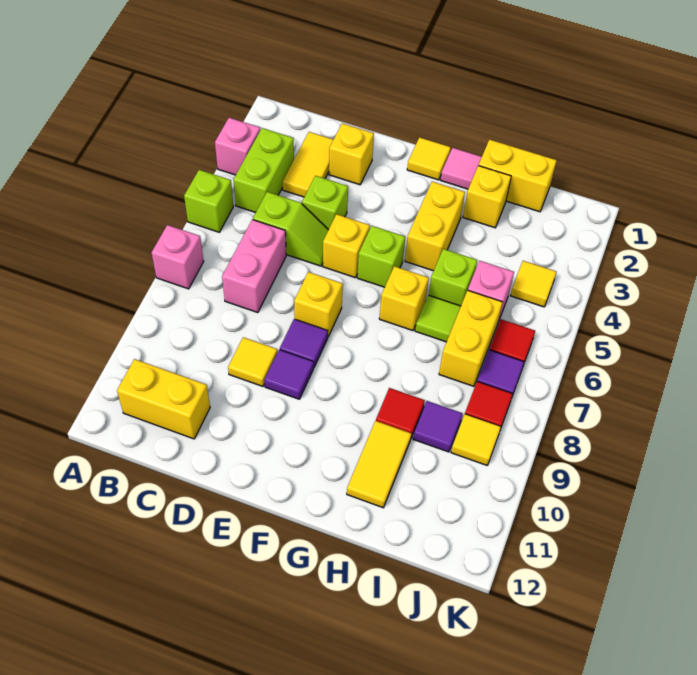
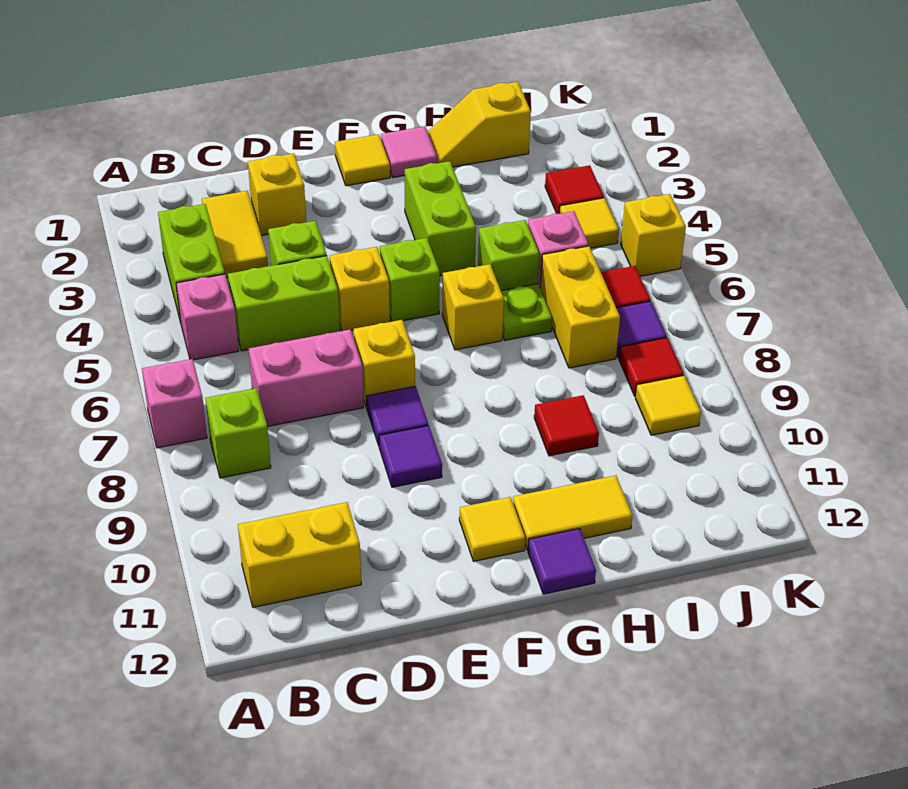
pink 1x1 brick [215,118,260,175] -> pink 1x1 brick moved to [176,274,239,360]
lime 1x1 brick [184,170,233,232] -> lime 1x1 brick moved to [206,388,271,478]
lime 1x2 slope [253,192,328,266] -> lime 1x2 brick [228,256,340,351]
pink 1x2 brick [222,220,286,313] -> pink 1x2 brick turned to [249,329,364,427]
yellow 1x1 tile [228,337,277,386] -> yellow 1x1 tile moved to [459,497,525,561]
yellow 1x2 brick [405,182,465,271] -> lime 1x2 brick [405,161,476,276]
yellow 1x2 brick [479,140,557,212] -> yellow 1x2 slope [428,82,531,167]
yellow 1x1 brick [463,166,511,228] -> yellow 1x1 brick moved to [621,194,686,276]
lime 1x1 tile [415,295,461,342] -> lime 1x1 plate [501,284,552,340]
yellow 1x2 tile [347,421,411,508] -> yellow 1x2 tile turned to [513,476,633,550]
purple 1x1 tile [413,401,463,452] -> purple 1x1 tile moved to [528,529,596,594]
none -> red 1x1 tile [545,165,604,214]

